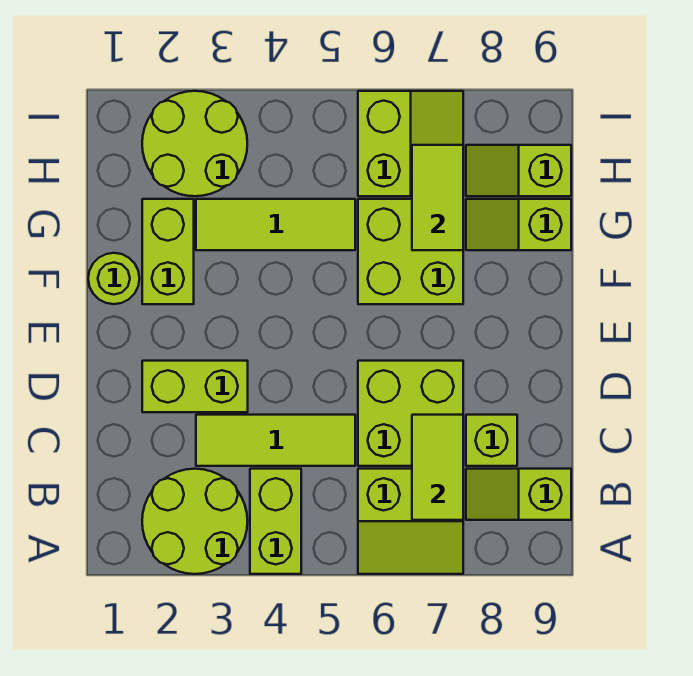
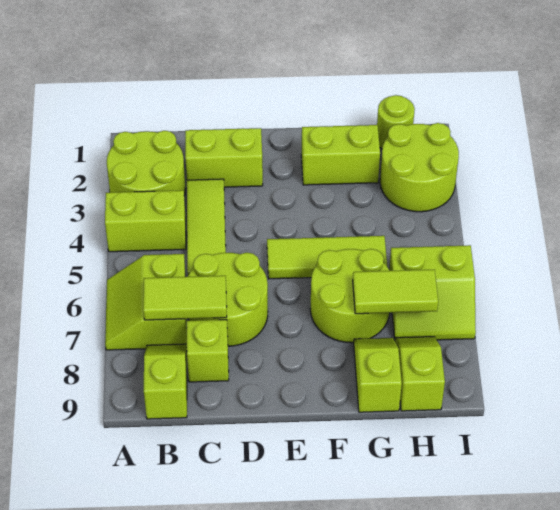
lime 2x2 brick [358,361,463,466] -> lime 2x2 round brick [188,253,268,346]
lime 1x2 brick [142,361,248,412] -> lime 1x2 brick turned to [185,128,263,187]
lime 1x1 round brick [88,253,140,304] -> lime 1x1 round brick moved to [377,95,415,149]
lime 2x2 brick [358,199,463,304] -> lime 2x2 round brick [310,249,390,343]
lime 1x3 tile [196,199,355,250] -> lime 1x3 tile turned to [267,236,387,279]

